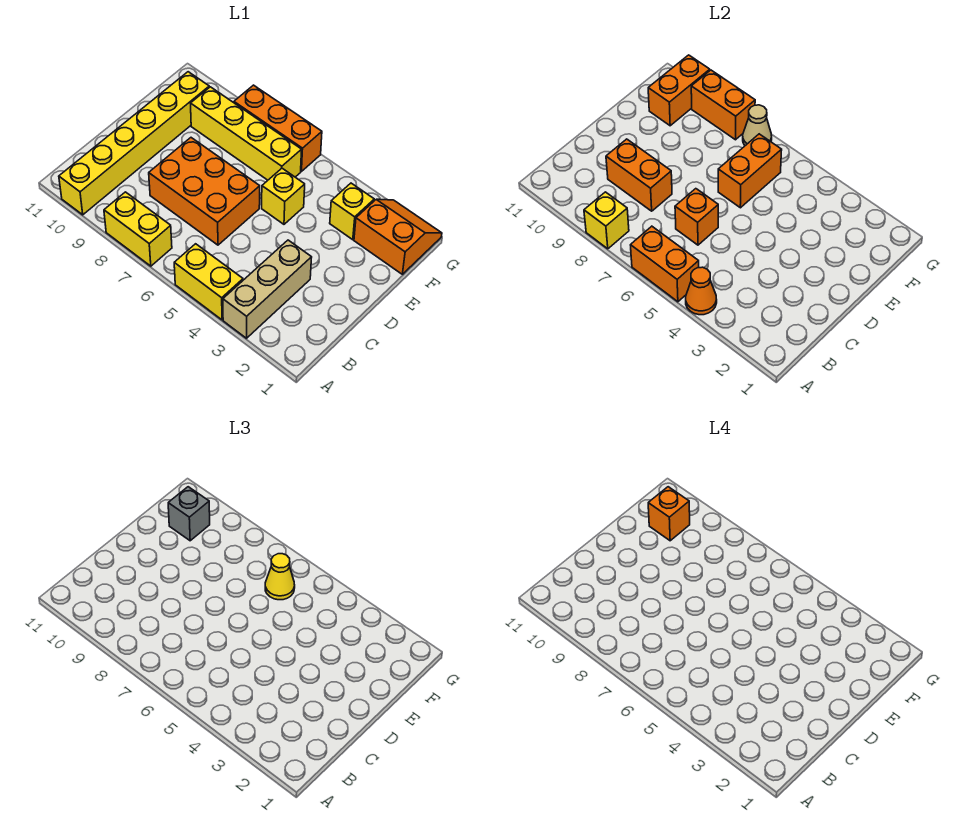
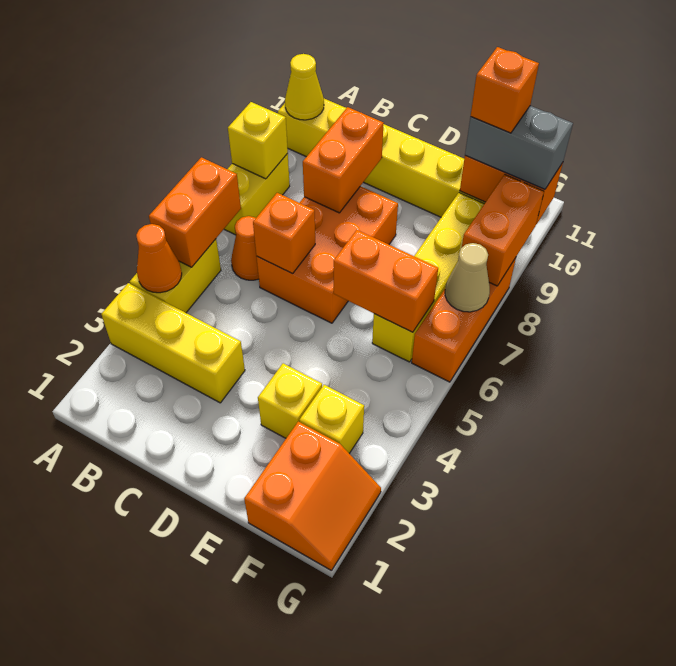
tan 1x3 brick [223,240,312,338] -> yellow 1x3 brick [101,283,245,403]
none -> orange 1x1 cone [231,216,259,280]
yellow 1x1 brick [262,168,305,224] -> yellow 1x1 brick moved to [258,363,322,438]
yellow 1x1 cone [265,554,295,600] -> yellow 1x1 cone moved to [285,54,324,120]
grey 1x1 brick [168,487,210,541] -> grey 1x2 brick [465,106,573,189]

